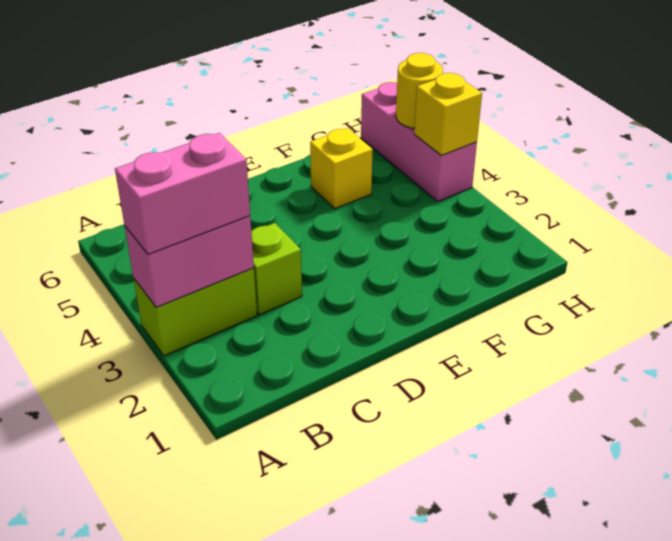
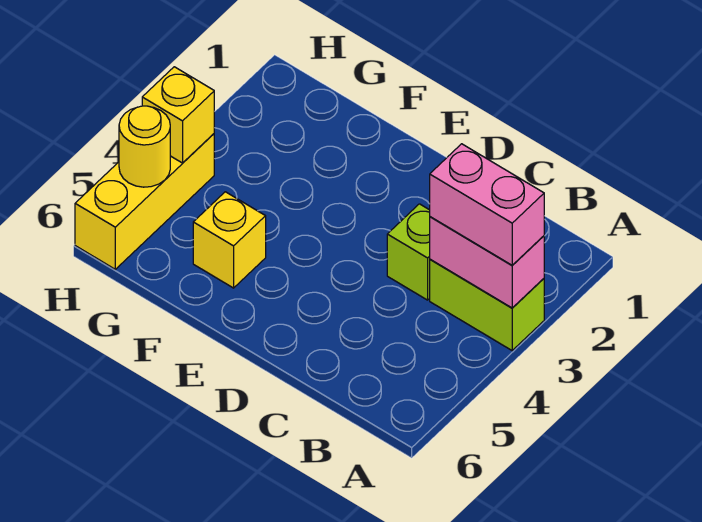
pink 1x3 brick [361,82,477,201] -> yellow 1x3 brick [75,134,214,269]

